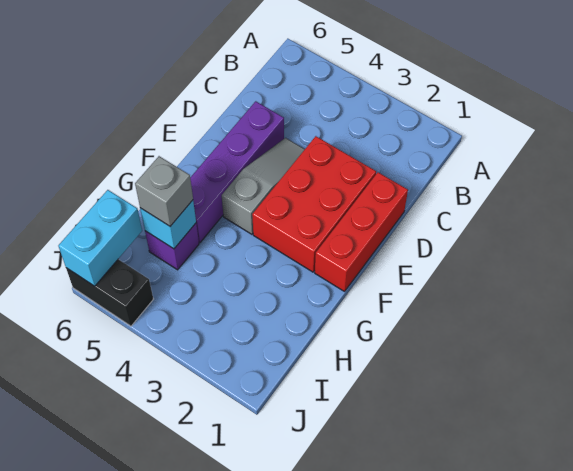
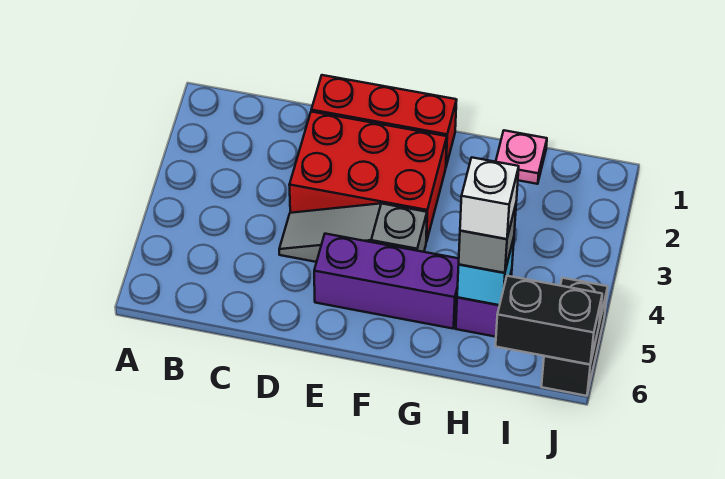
purple 1x4 brick [190,101,284,242] -> purple 1x3 brick [314,234,459,329]
none -> pink 1x1 plate [496,130,547,184]
none -> white 1x1 brick [460,158,519,239]
cyan 1x2 brick [58,190,142,286] -> black 1x2 brick [496,276,602,364]

